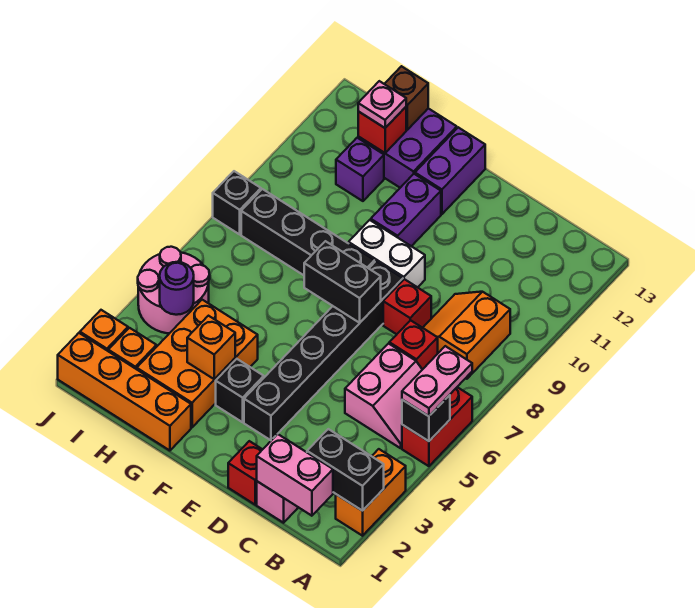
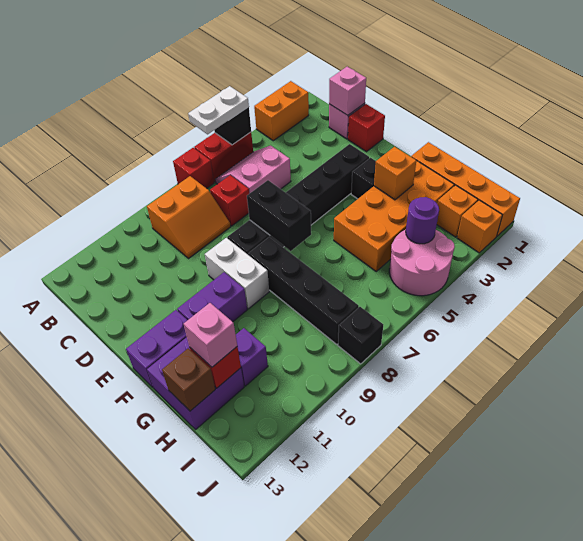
black 1x2 brick [307,429,384,511] -> none
pink 1x2 plate [402,346,472,416] -> white 1x2 plate [188,86,249,134]
pink 1x2 brick [257,434,333,516] -> pink 1x1 brick [329,67,366,115]
red 1x1 brick [383,279,431,334] -> red 1x1 brick moved to [173,148,214,188]
orange 2x3 brick [137,300,258,427] -> orange 2x4 brick [334,160,454,271]
pink 1x1 plate [358,81,406,128] -> pink 1x1 brick [184,303,237,367]

